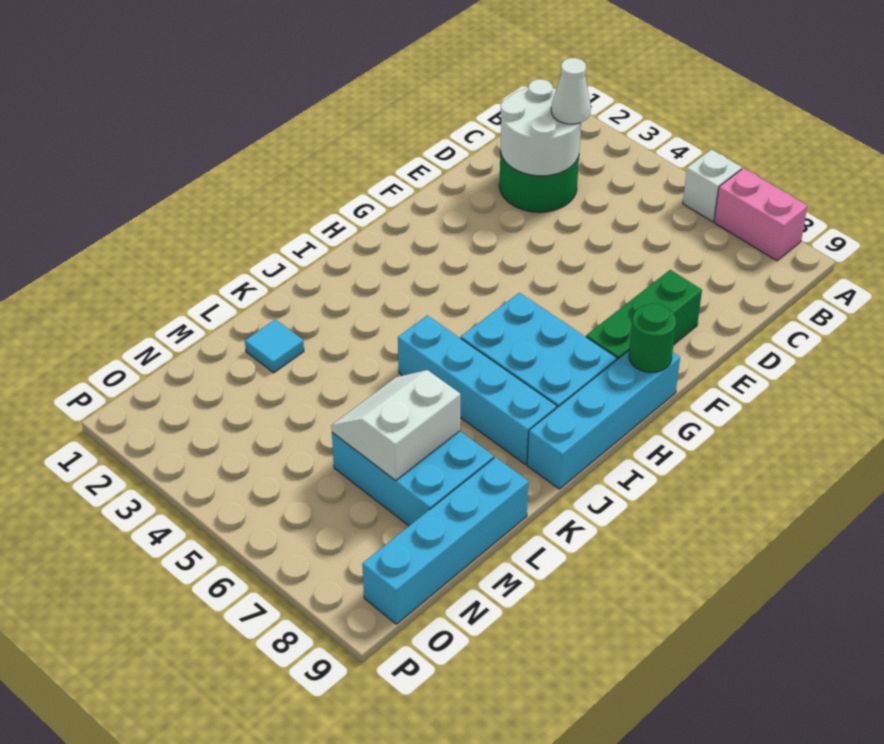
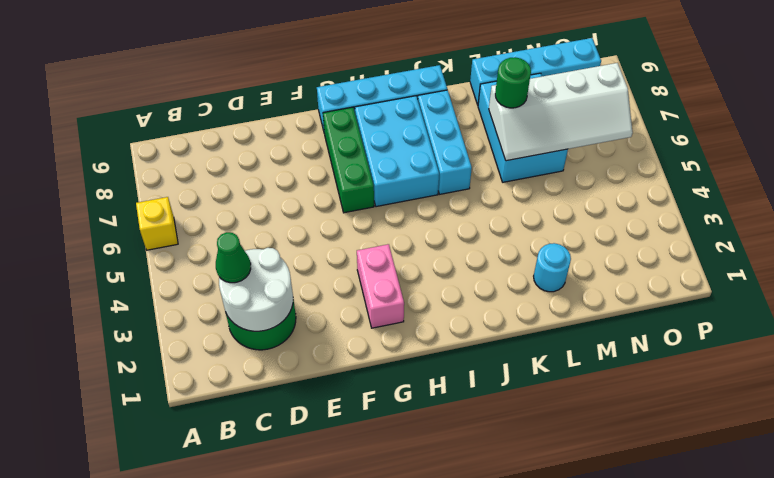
white 1x1 brick [683,150,742,222] -> yellow 1x1 brick [136,197,178,250]
pink 1x2 brick [714,168,807,261] -> pink 1x2 brick moved to [357,244,404,328]
white 1x1 cone [551,58,591,124] -> green 1x1 cone [216,232,251,283]
green 1x3 brick [586,270,702,360] -> green 1x3 brick turned to [323,107,374,213]
green 1x1 round brick [629,303,676,372] -> green 1x1 round brick moved to [495,57,531,108]
cyan 1x4 brick [398,315,557,464] -> cyan 1x3 brick [418,90,472,194]
cyan 1x1 tile [245,319,304,373] -> cyan 1x1 round brick [534,243,571,292]
white 2x2 slope [331,370,460,481] -> white 2x4 slope [489,63,633,161]

